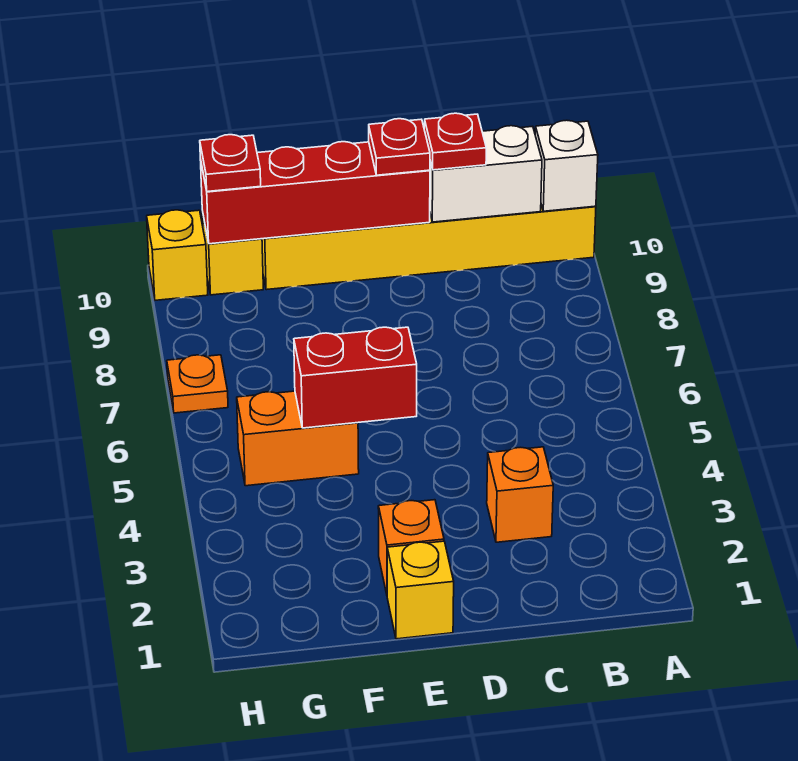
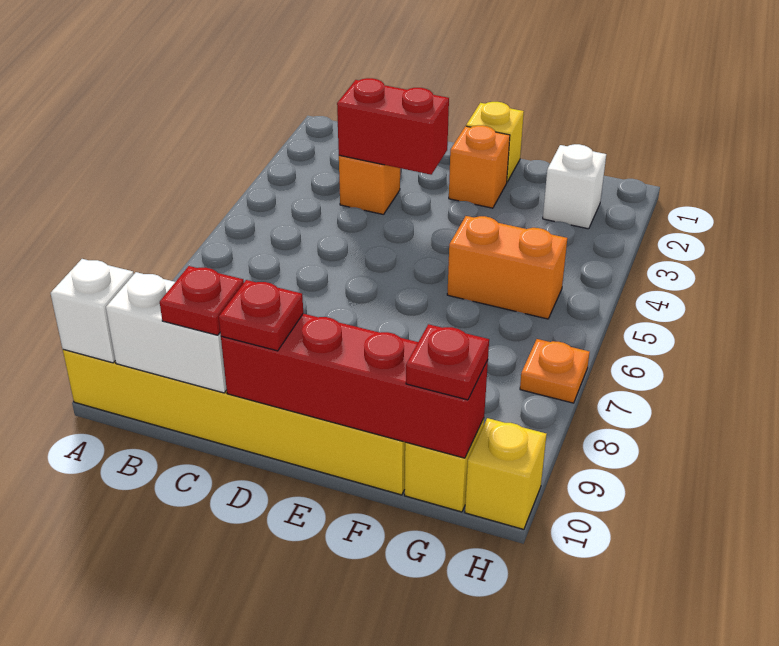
red 1x2 brick [294,327,417,428] -> red 1x2 brick moved to [337,78,449,175]
none -> white 1x1 brick [543,144,606,229]

